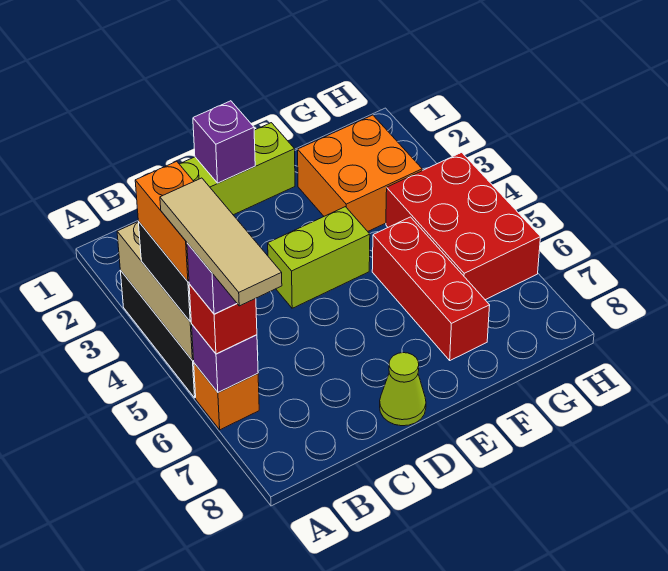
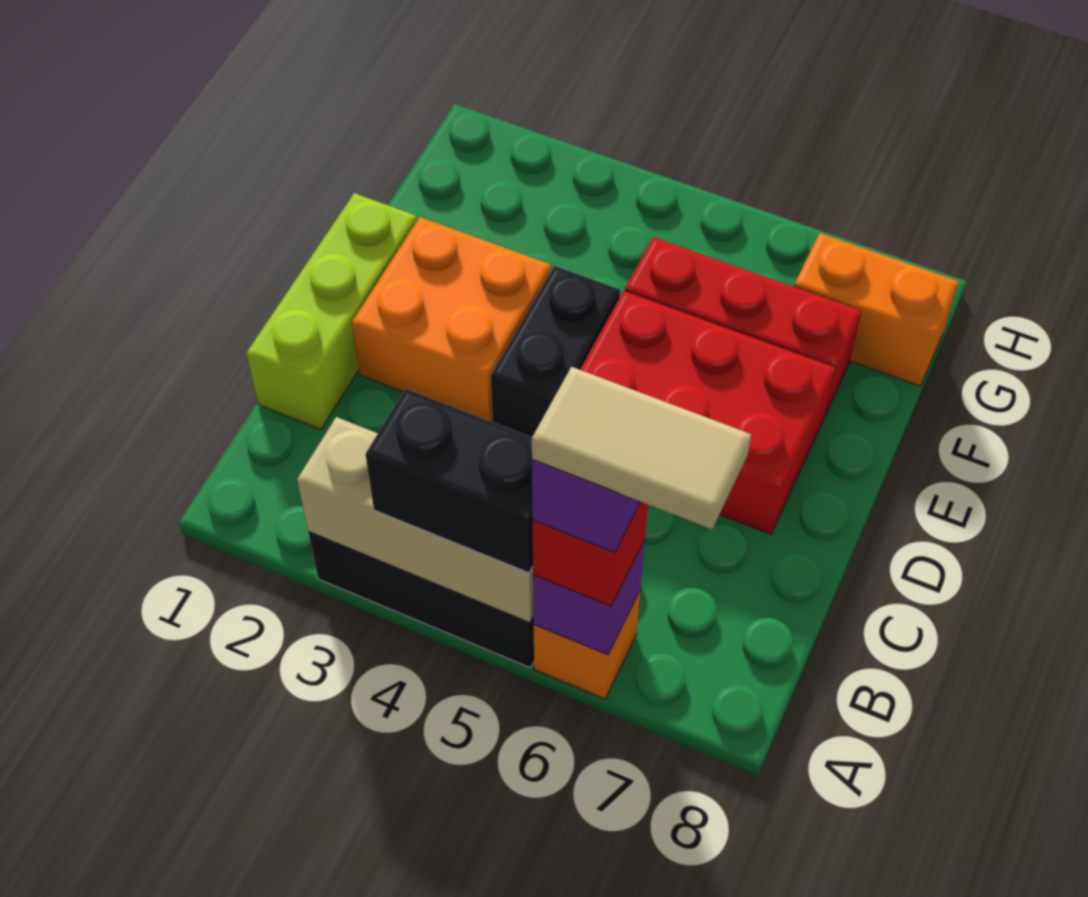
orange 1x2 brick [135,161,194,282] -> orange 1x2 brick moved to [794,233,959,386]
tan 1x3 tile [160,178,282,306] -> tan 1x2 tile [532,367,751,529]
purple 1x1 brick [193,101,255,183] -> none
lime 1x2 brick [268,207,370,308] -> black 1x2 brick [491,266,620,437]
lime 1x1 cone [380,353,426,426] -> none
orange 2x2 brick [298,115,422,231] -> orange 2x2 brick moved to [352,217,551,421]
red 2x3 brick [386,152,540,300] -> red 2x3 brick moved to [580,291,835,534]

